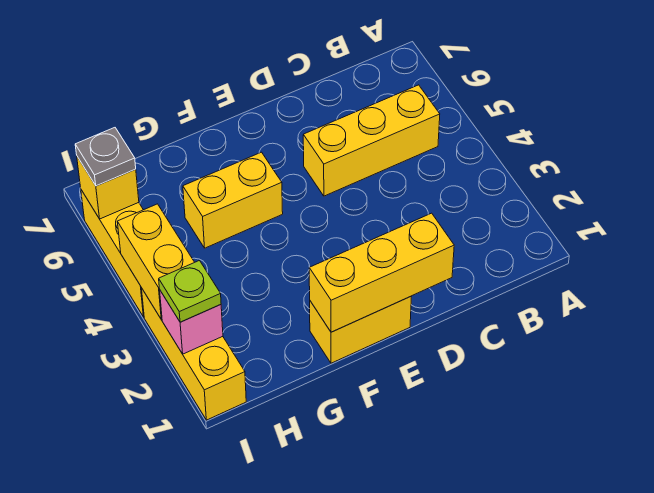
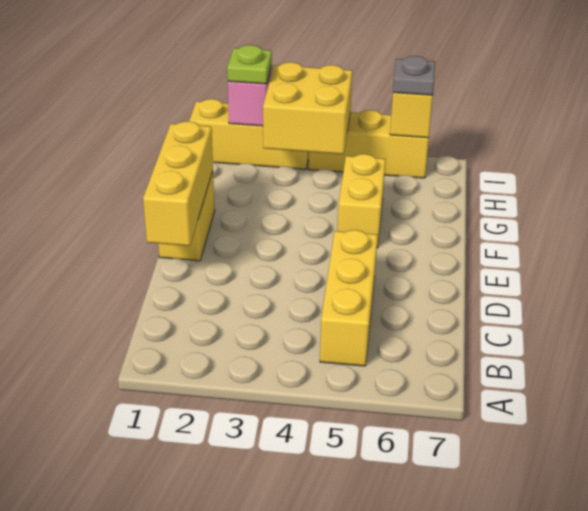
yellow 1x2 brick [117,204,195,319] -> yellow 2x2 brick [263,62,352,154]

